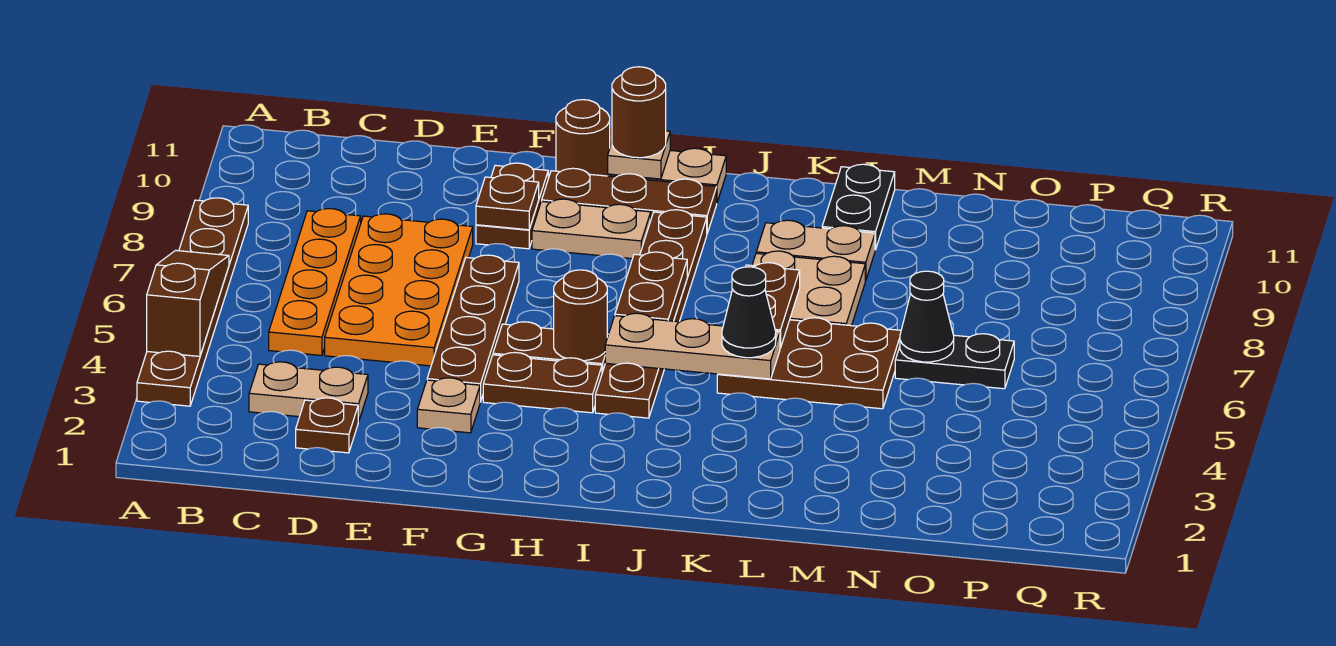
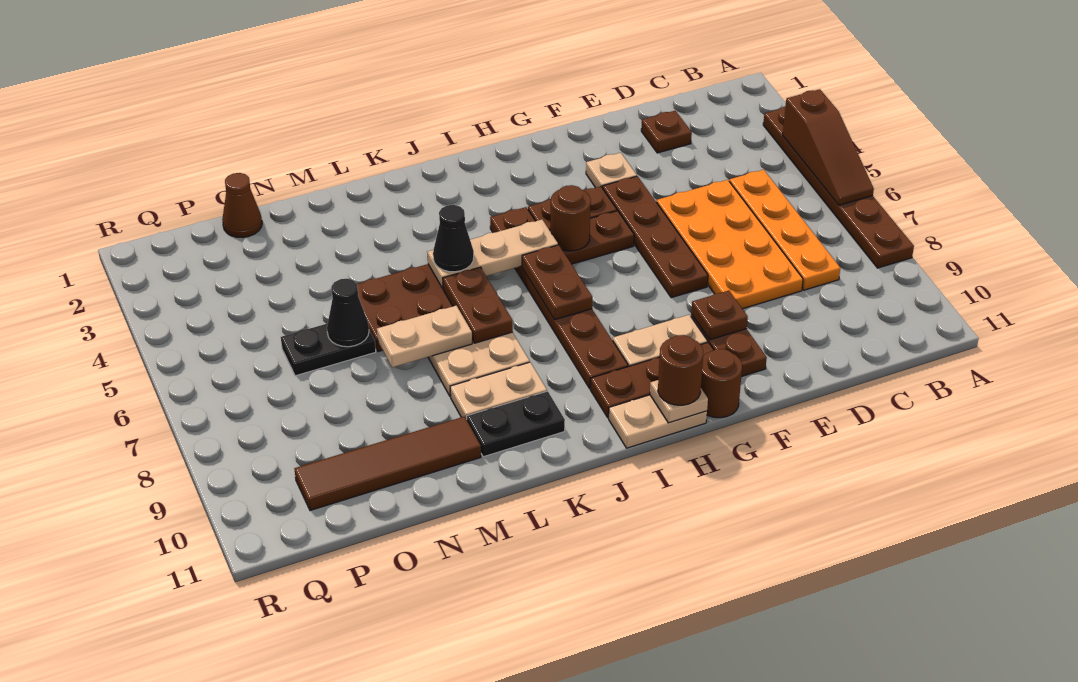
tan 1x2 plate [249,362,368,422] -> tan 1x2 plate moved to [377,306,472,368]
black 1x2 plate [822,164,895,250] -> black 1x2 plate turned to [467,391,565,457]
none -> brown 1x4 tile [294,417,481,510]
none -> brown 1x1 cone [222,173,262,237]

